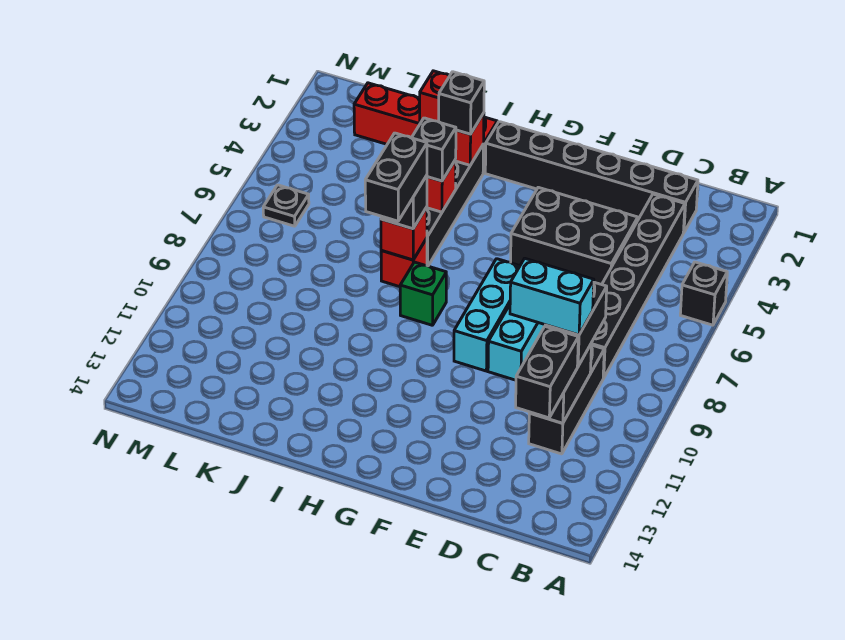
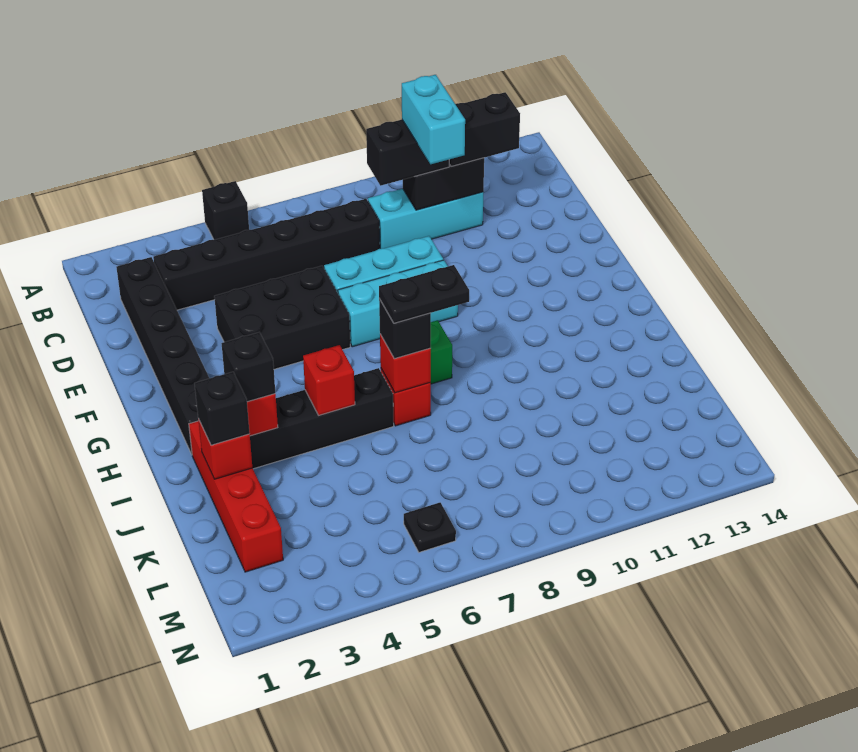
black 1x3 brick [529,345,604,454] -> cyan 1x3 brick [368,189,483,249]
black 2x3 brick [511,187,638,285] -> black 2x3 brick turned to [214,266,350,369]
black 1x1 brick [412,118,456,181] -> black 1x1 brick moved to [195,372,250,445]
black 1x2 brick [365,133,427,221] -> black 1x2 plate [379,265,469,323]

